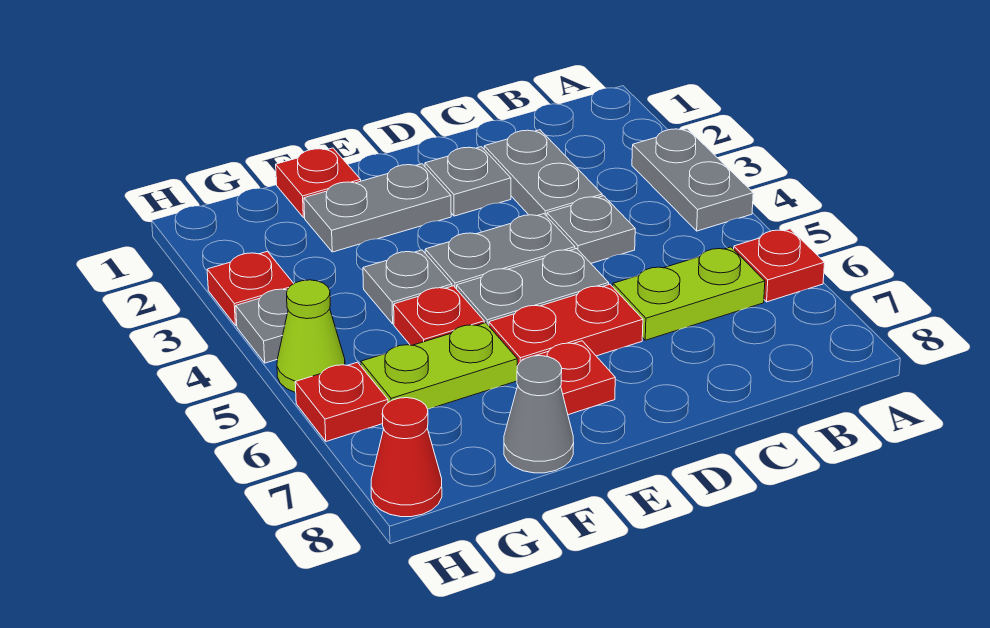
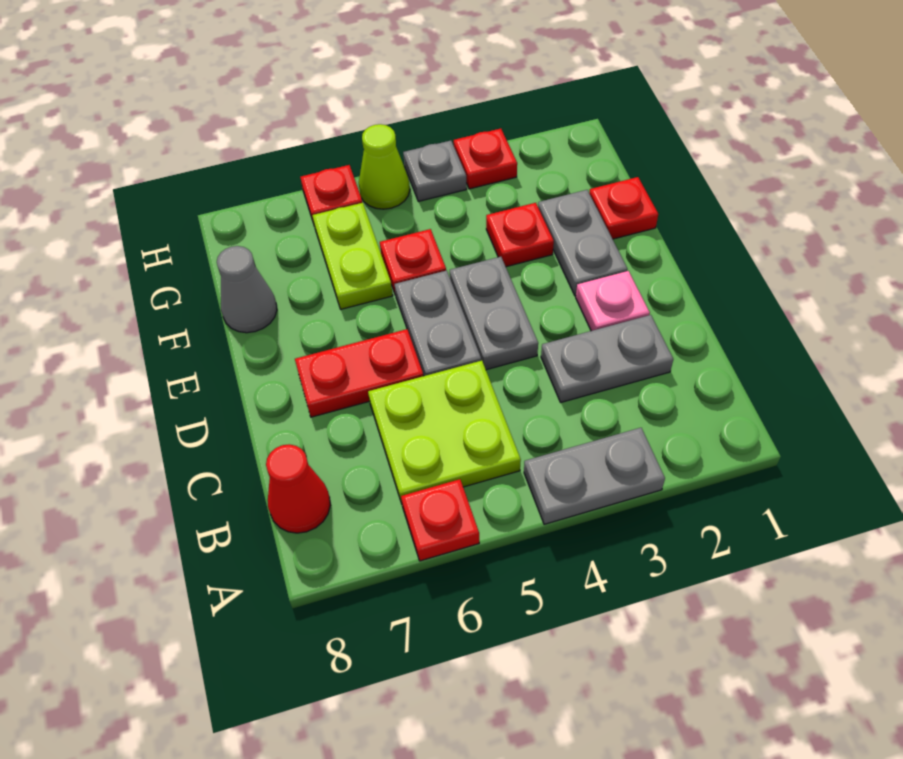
lime 1x2 plate [613,247,765,340] -> lime 2x2 plate [368,360,521,504]
grey 1x1 plate [547,196,635,263] -> none
grey 1x1 plate [425,147,511,216] -> pink 1x1 plate [576,271,650,331]
red 1x2 plate [489,284,643,366] -> red 1x2 plate turned to [295,329,423,417]
red 1x1 plate [523,341,615,415] -> red 1x1 plate moved to [486,203,554,267]
grey 1x1 plate [363,250,452,324] -> none
red 1x1 cone [371,398,442,517] -> red 1x1 cone moved to [266,444,330,533]

